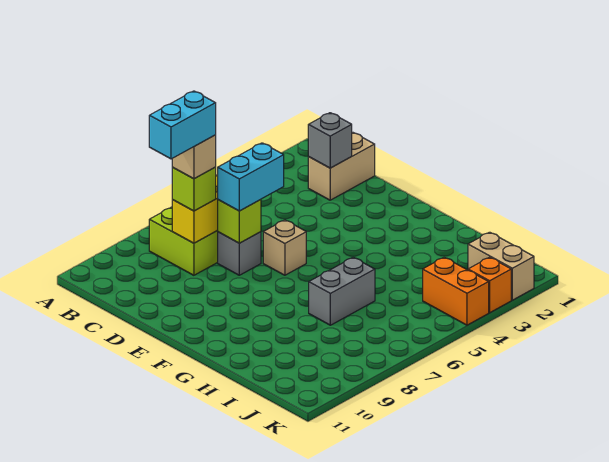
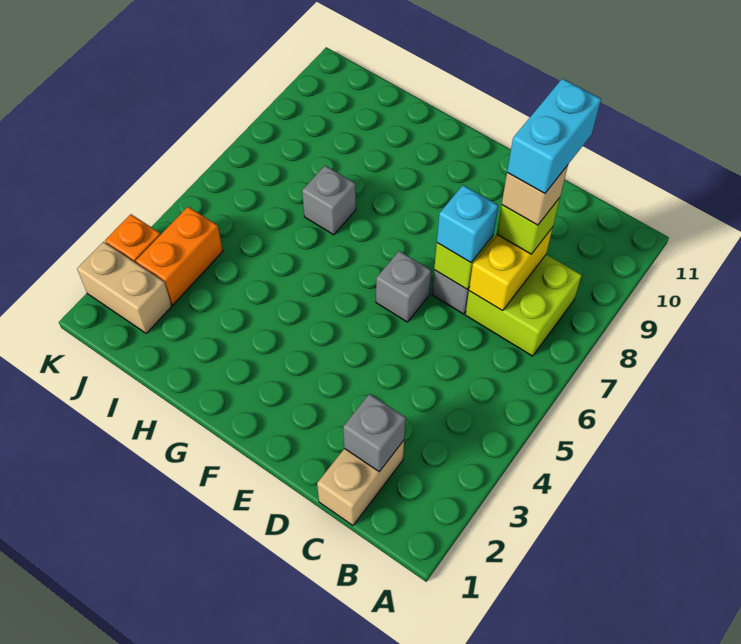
cyan 1x2 brick [218,143,284,211] -> cyan 1x1 brick [437,185,498,263]
tan 1x1 brick [263,220,306,275] -> grey 1x1 brick [376,251,431,322]
grey 1x2 brick [309,257,375,325] -> grey 1x1 brick [302,166,356,235]
orange 1x2 brick [423,257,489,325] -> orange 1x2 brick turned to [136,207,223,305]

